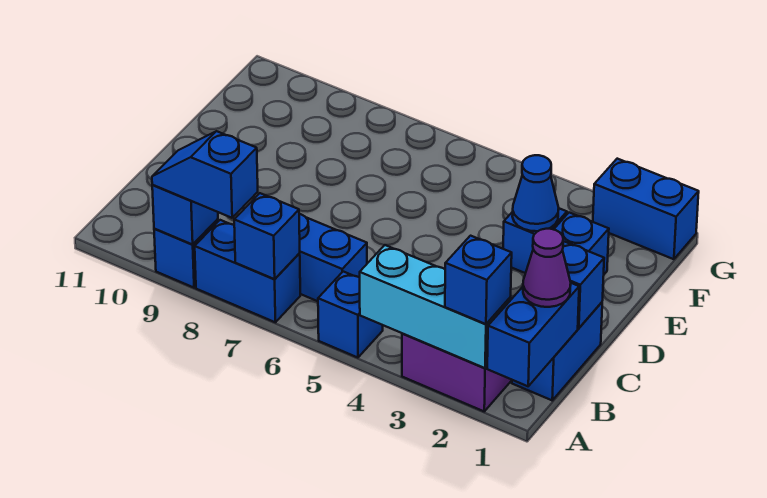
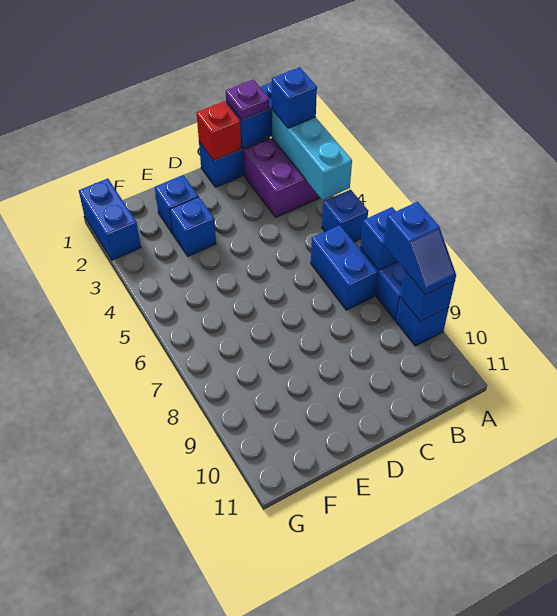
purple 1x1 cone [523,229,571,307] -> purple 1x1 plate [226,80,269,120]
blue 1x1 brick [563,241,604,328] -> red 1x1 brick [197,101,241,160]
blue 1x1 cone [512,155,559,231] -> none

